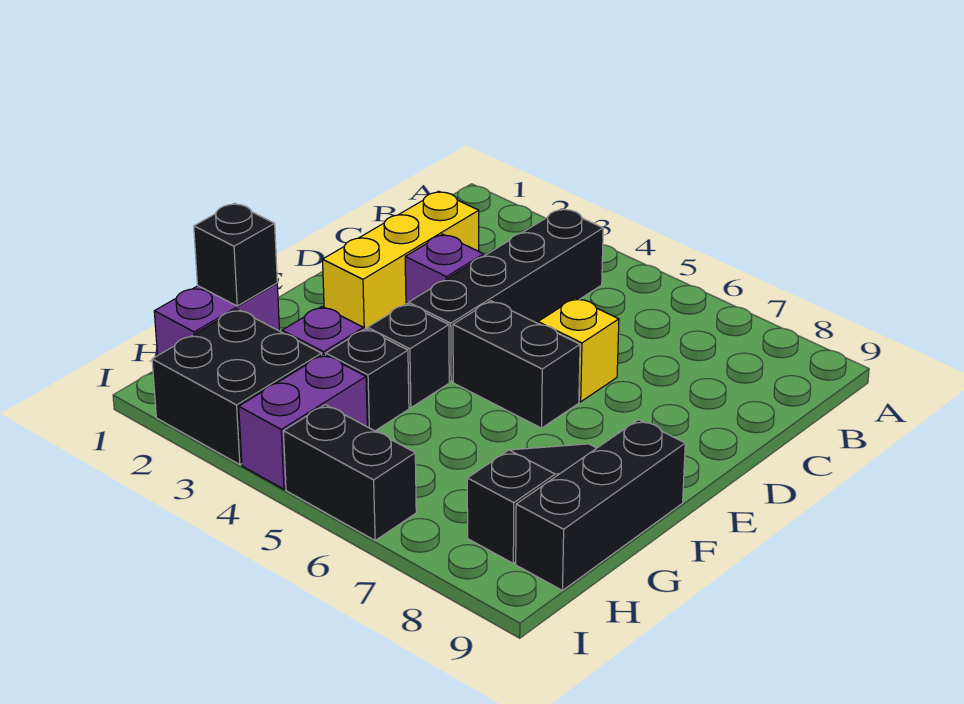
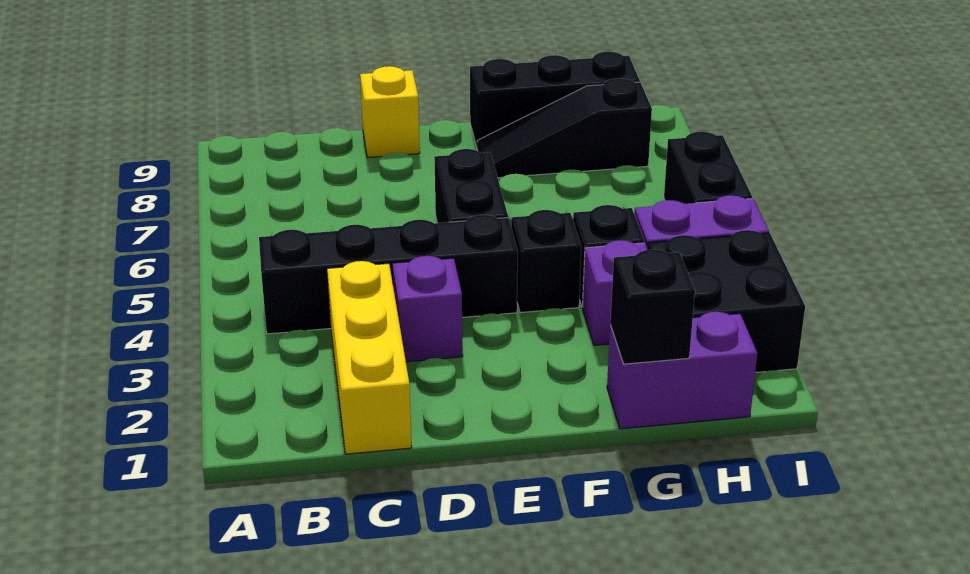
yellow 1x3 brick [323,191,479,329] -> yellow 1x3 brick turned to [327,261,412,454]
yellow 1x1 brick [538,298,619,402] -> yellow 1x1 brick moved to [360,66,420,157]

